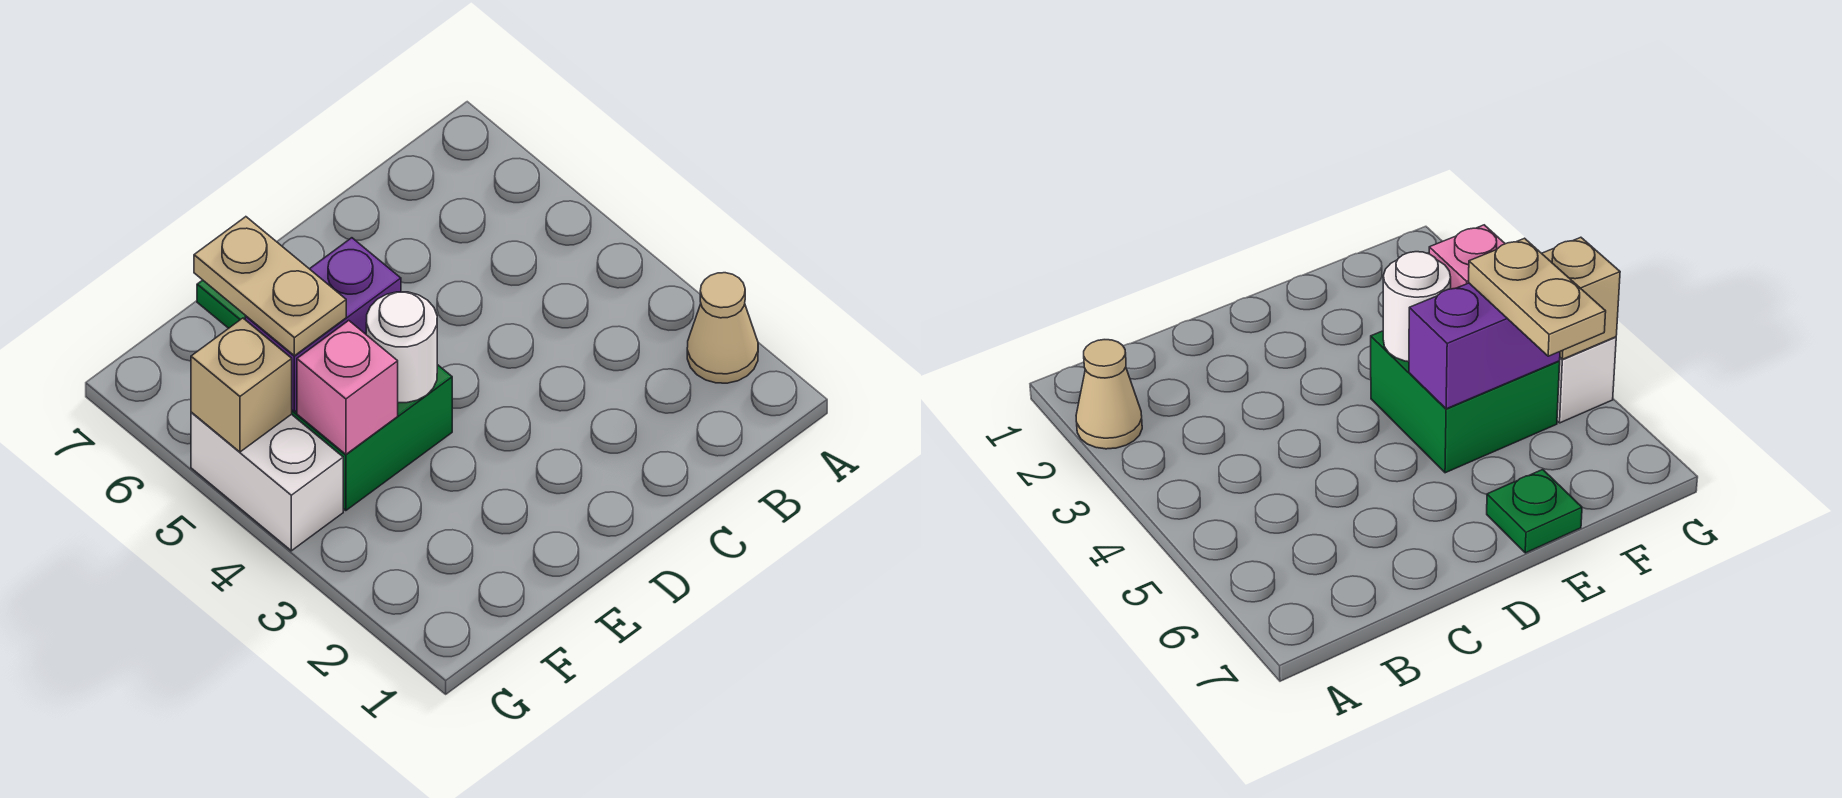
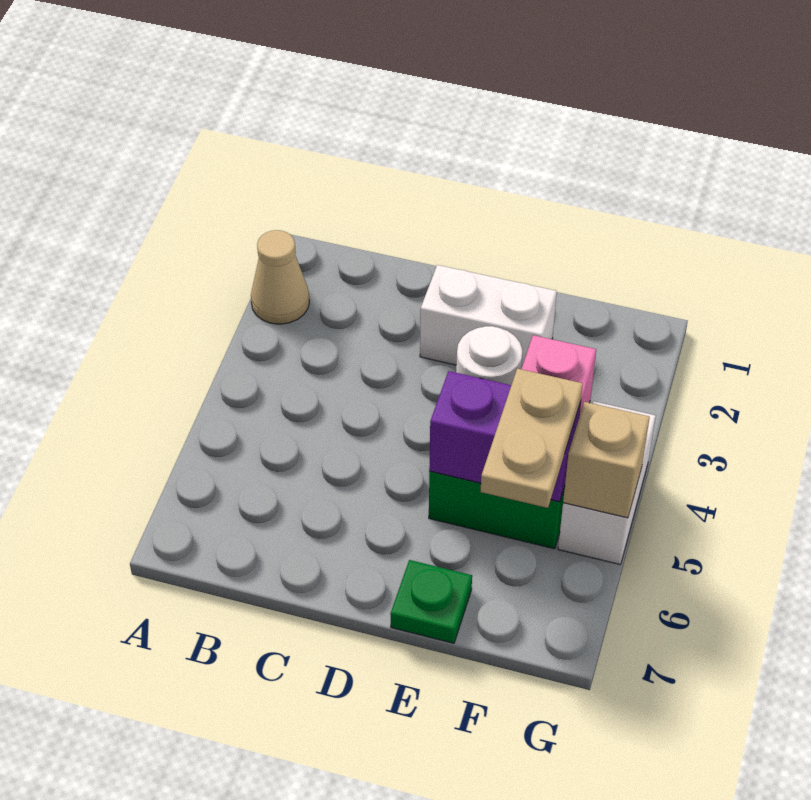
none -> white 1x2 brick [420,265,557,369]

